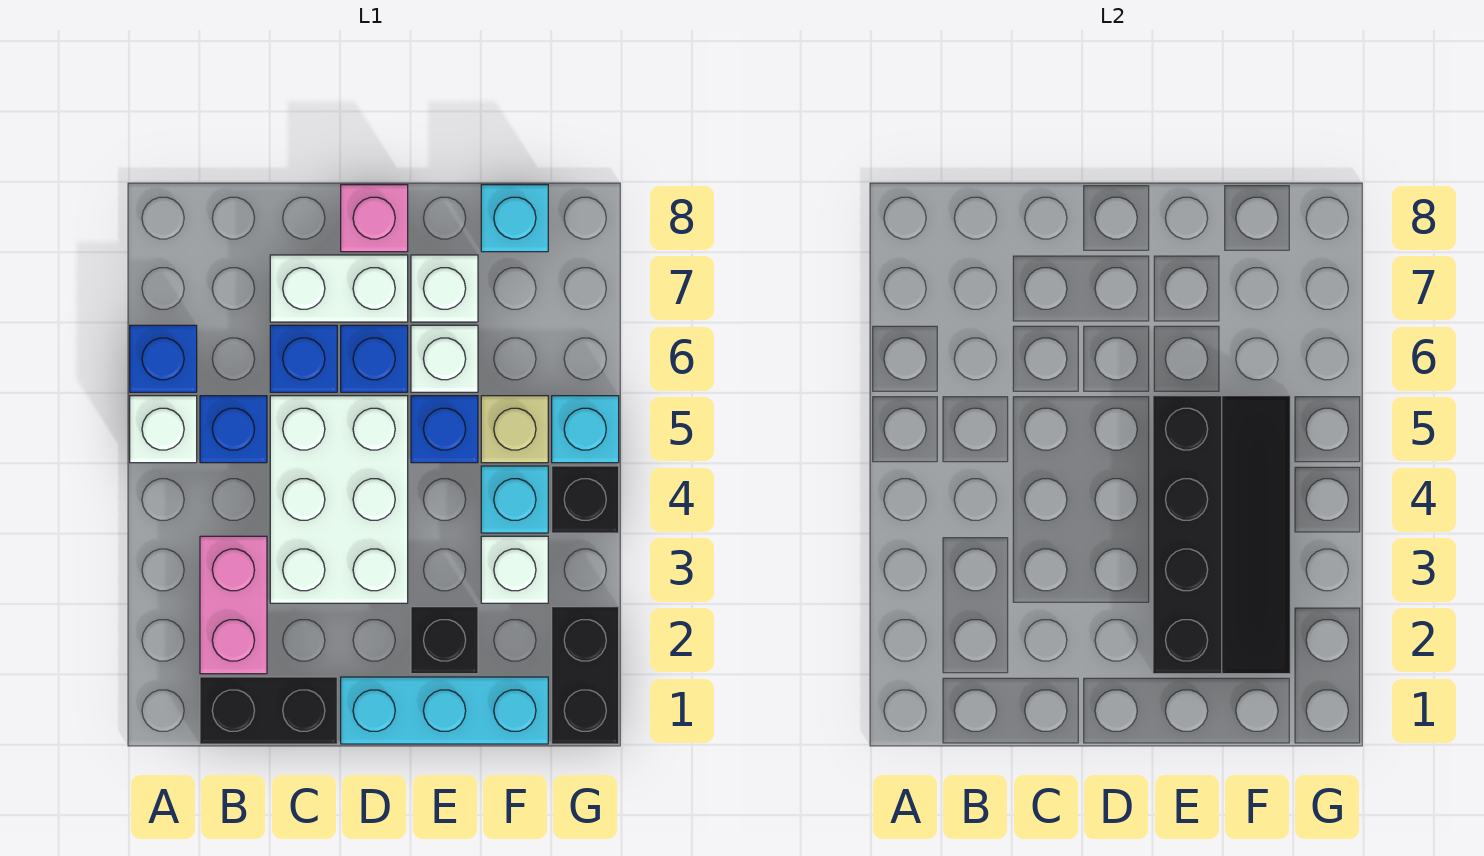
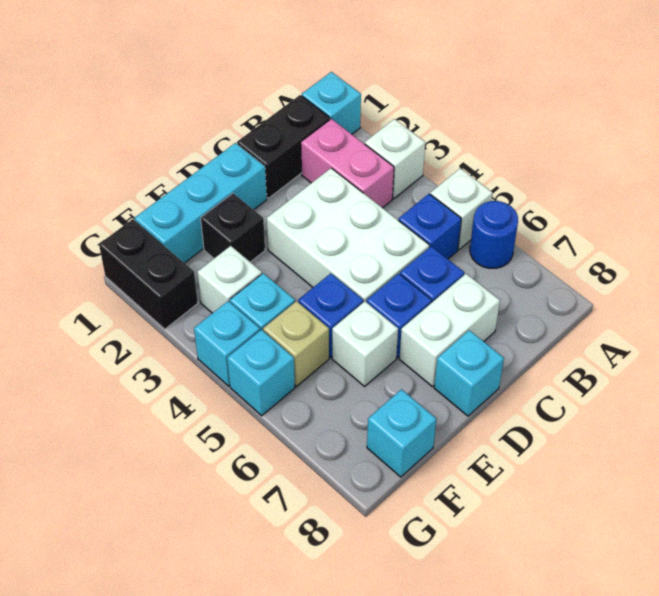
none -> cyan 1x1 brick [302,72,361,134]
blue 1x1 brick [130,325,197,392] -> blue 1x1 round brick [470,201,518,268]
pink 1x1 brick [341,185,408,252] -> cyan 1x1 brick [434,330,504,416]
black 2x4 slope [1153,396,1290,674] -> none
white 1x1 brick [411,255,478,322] -> white 1x1 brick moved to [365,119,425,199]
black 1x1 brick [552,466,619,533] -> cyan 1x1 brick [194,301,260,386]

